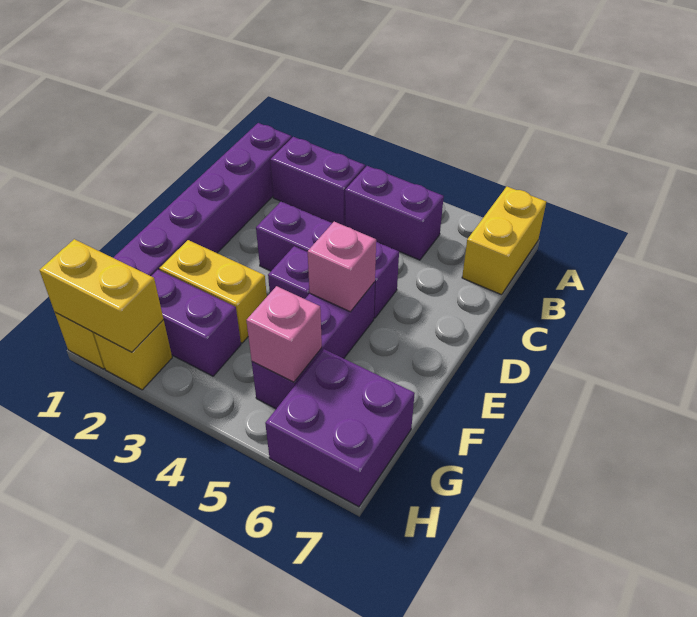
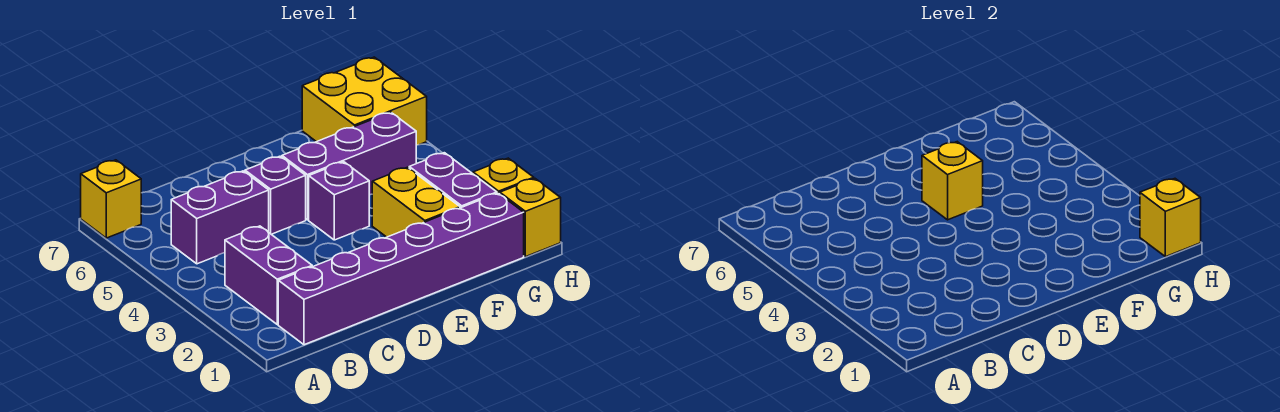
yellow 1x2 brick [462,187,546,295] -> yellow 1x1 brick [81,160,141,238]
purple 1x2 brick [345,166,444,260] -> purple 1x2 brick turned to [171,171,269,264]
purple 1x3 brick [256,202,399,318] -> purple 1x1 brick [245,156,306,234]
pink 1x1 brick [308,222,376,312] -> yellow 1x1 brick [922,142,983,220]
pink 1x1 brick [246,286,322,382] -> none
purple 2x2 brick [265,349,415,507] -> yellow 2x2 brick [302,57,427,145]
yellow 1x2 brick [40,239,164,352] -> yellow 1x1 brick [1140,179,1201,257]

